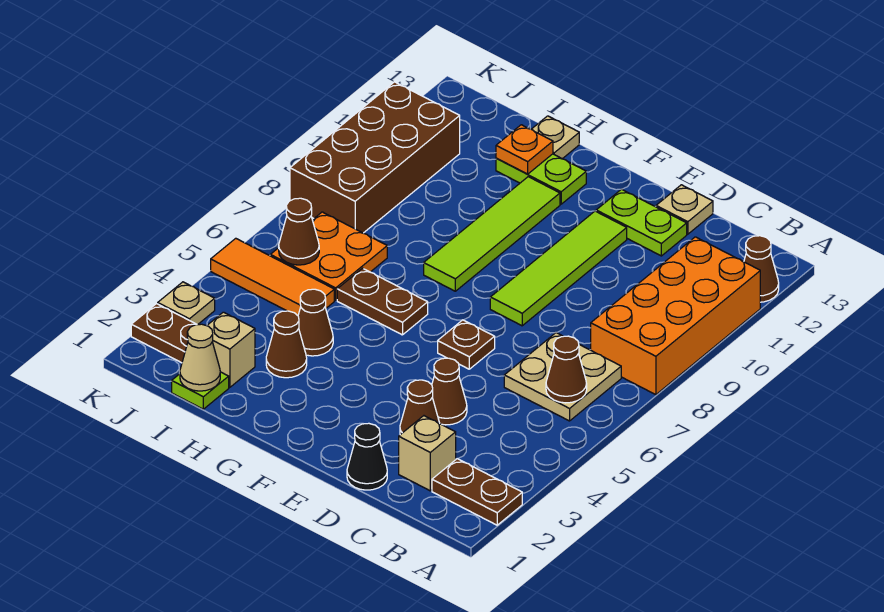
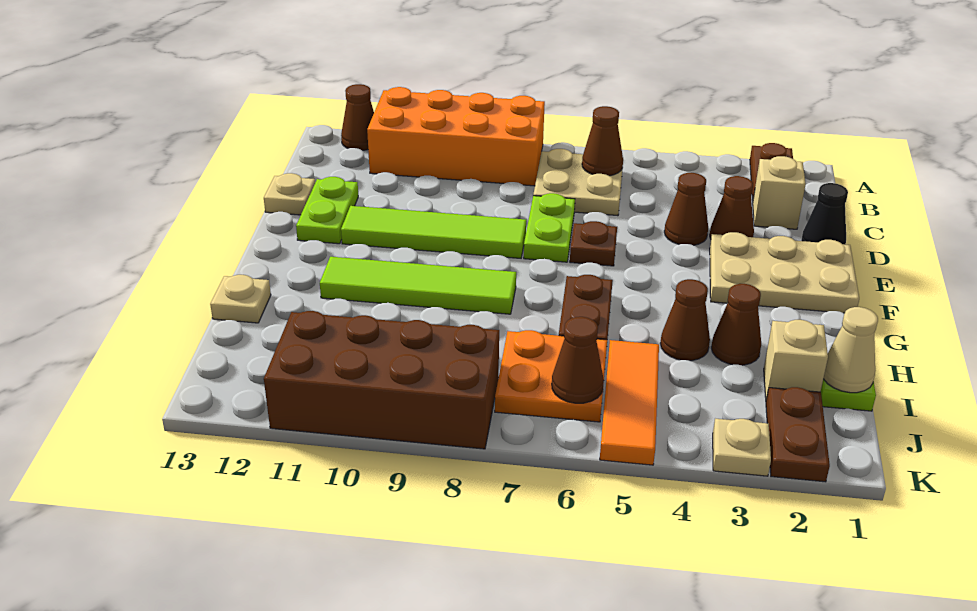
none -> tan 2x3 plate [710,232,859,313]
lime 1x2 plate [496,154,586,204] -> lime 1x2 plate moved to [524,193,575,262]
orange 1x1 plate [496,125,553,174] -> none

